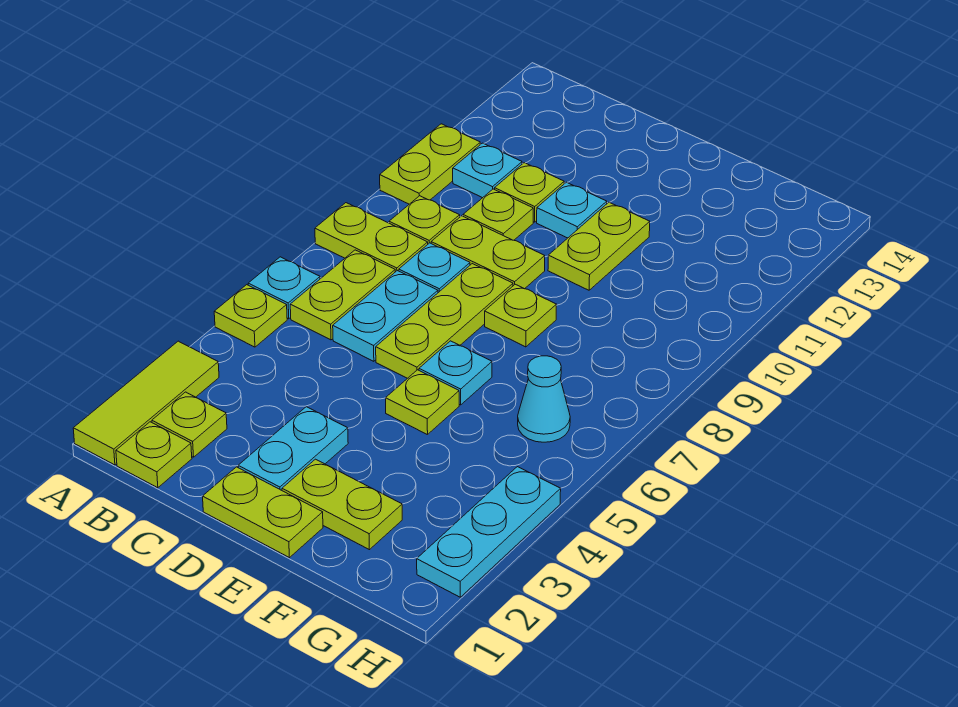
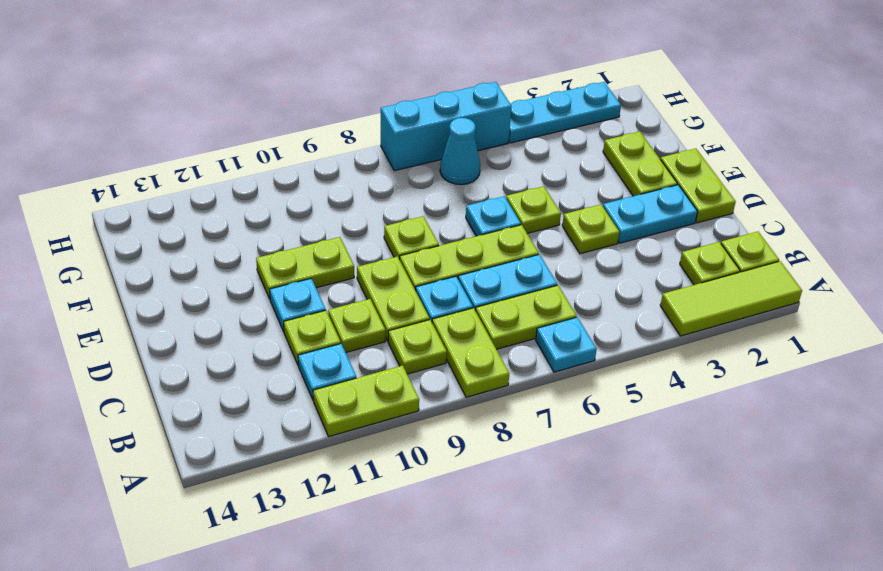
lime 1x1 plate [214,285,287,347] -> lime 1x1 plate moved to [562,205,619,254]
none -> cyan 1x3 brick [381,82,512,171]

